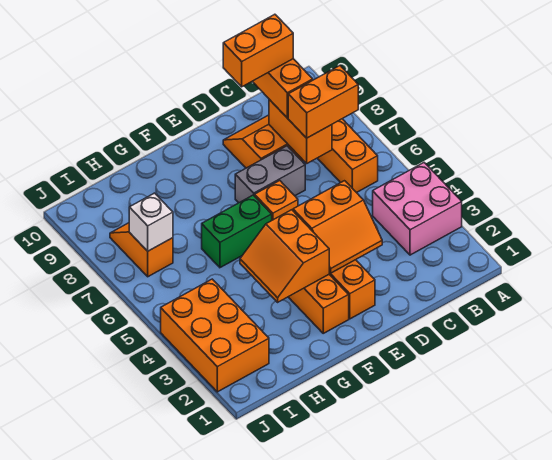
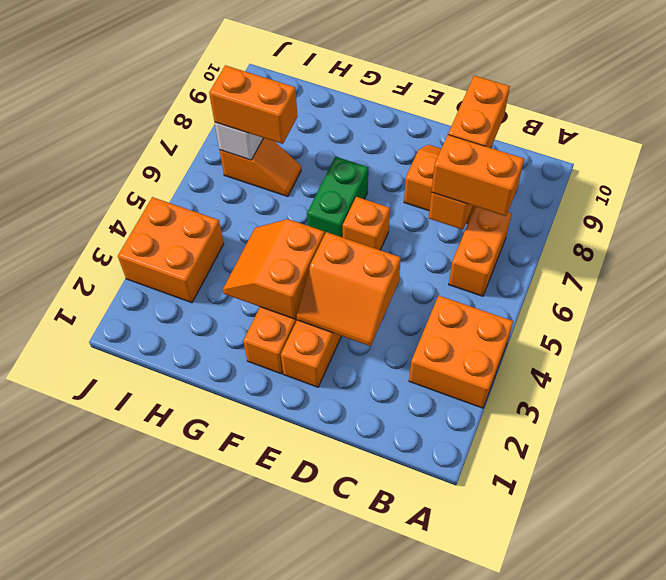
pink 2x2 brick [373,163,462,255] -> orange 2x2 brick [409,296,513,408]
orange 1x2 brick [223,14,293,87] -> orange 1x2 brick moved to [209,65,297,144]
grey 1x2 brick [235,146,305,203] -> none
green 1x2 brick [202,195,272,268] -> green 1x2 brick turned to [307,157,368,237]
orange 2x3 brick [161,279,269,392] -> orange 2x2 brick [118,197,224,303]
orange 1x2 slope [110,223,173,277] -> orange 1x2 slope turned to [220,138,301,197]

